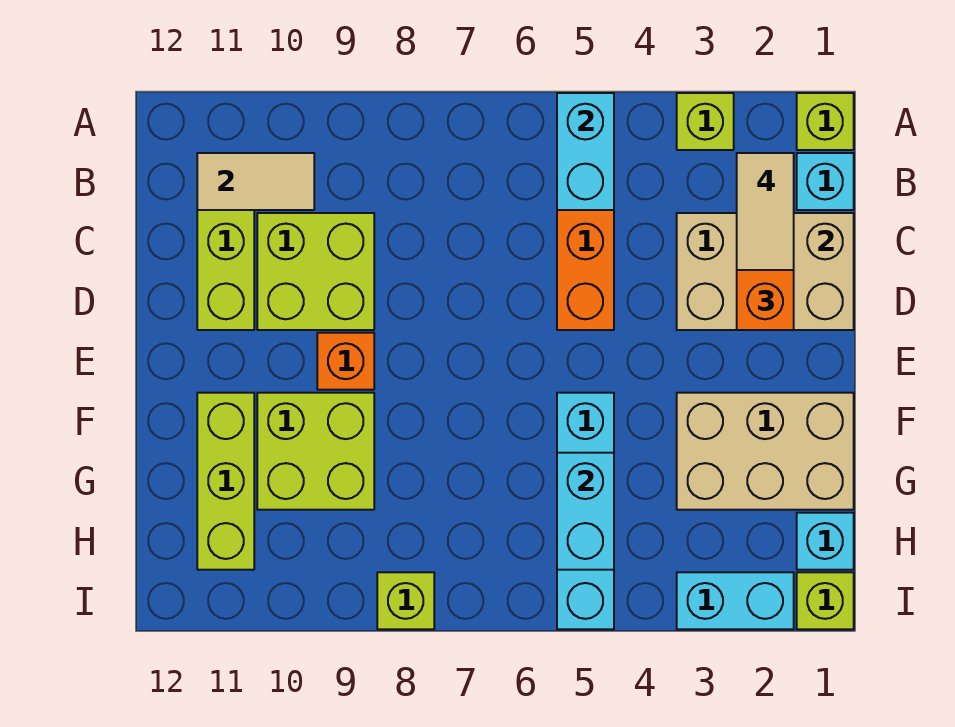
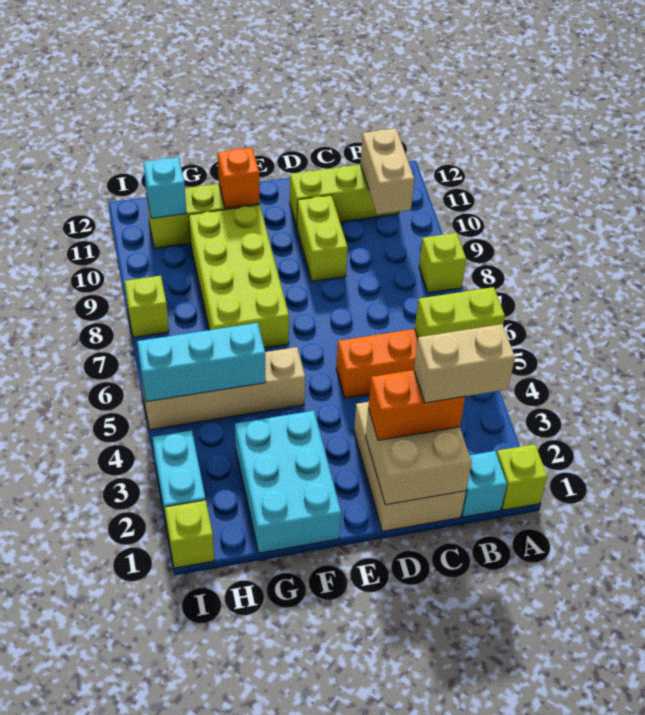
lime 1x1 brick [677,93,734,150] -> lime 1x1 brick moved to [419,233,466,293]
cyan 1x2 brick [557,93,614,210] -> lime 1x2 brick [415,287,505,337]
tan 1x2 tile [737,153,794,270] -> tan 1x2 brick [414,324,515,403]
tan 1x2 tile [197,153,314,210] -> tan 1x2 brick [360,129,414,214]
lime 2x2 brick [257,213,374,330] -> lime 1x2 brick [297,195,348,281]
orange 1x1 brick [317,333,374,390] -> orange 1x1 brick moved to [218,148,259,208]
tan 2x3 brick [677,393,854,510] -> cyan 2x3 brick [235,411,341,553]
cyan 1x4 brick [557,393,614,629] -> tan 1x4 brick [141,347,305,430]
lime 2x2 brick [257,393,374,510] -> lime 2x4 brick [189,205,289,348]
cyan 1x2 brick [557,453,614,570] -> cyan 1x3 brick [137,323,266,402]
cyan 1x1 brick [797,513,854,570] -> cyan 1x1 brick moved to [143,157,187,218]

